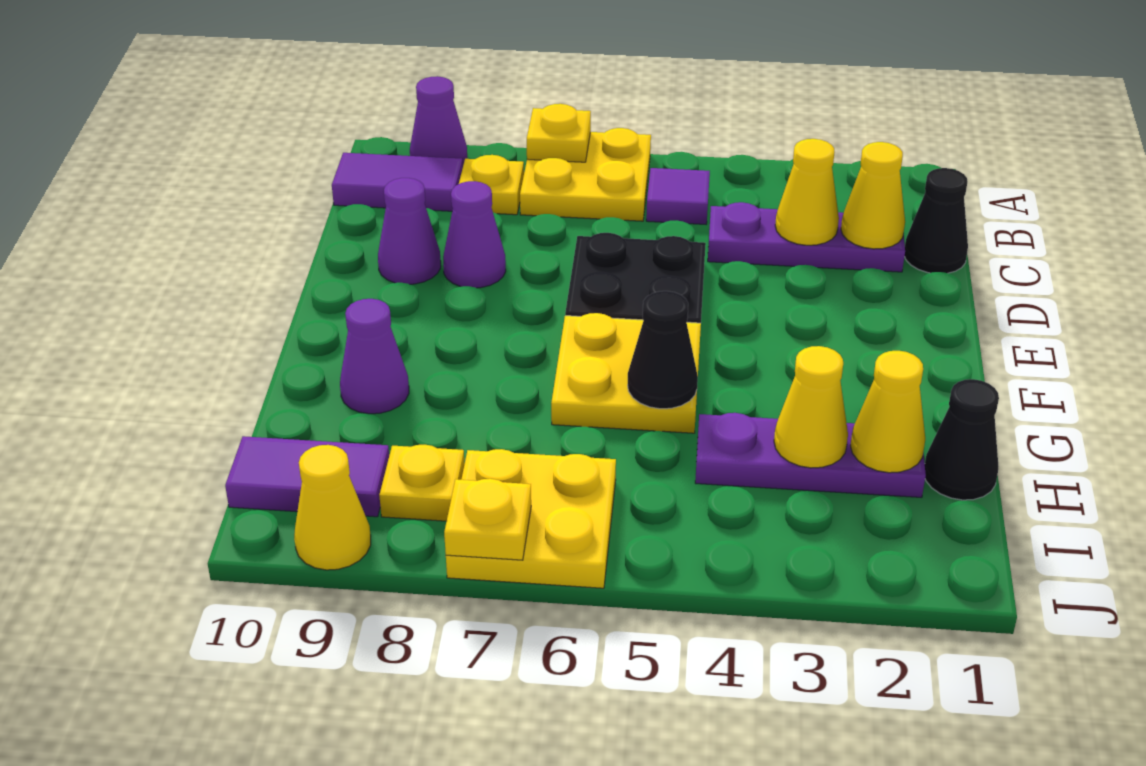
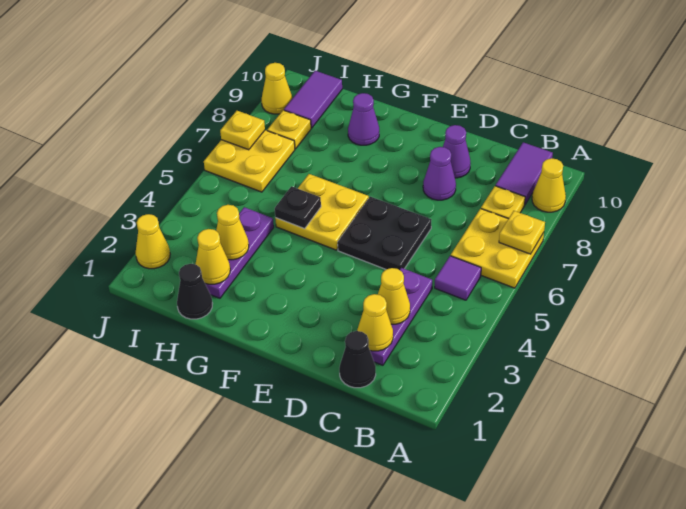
purple 1x1 cone [410,76,467,166] -> yellow 1x1 cone [532,158,566,212]
black 1x1 cone [628,291,698,409] -> black 1x1 plate [275,186,321,229]
none -> yellow 1x1 cone [135,214,170,269]

